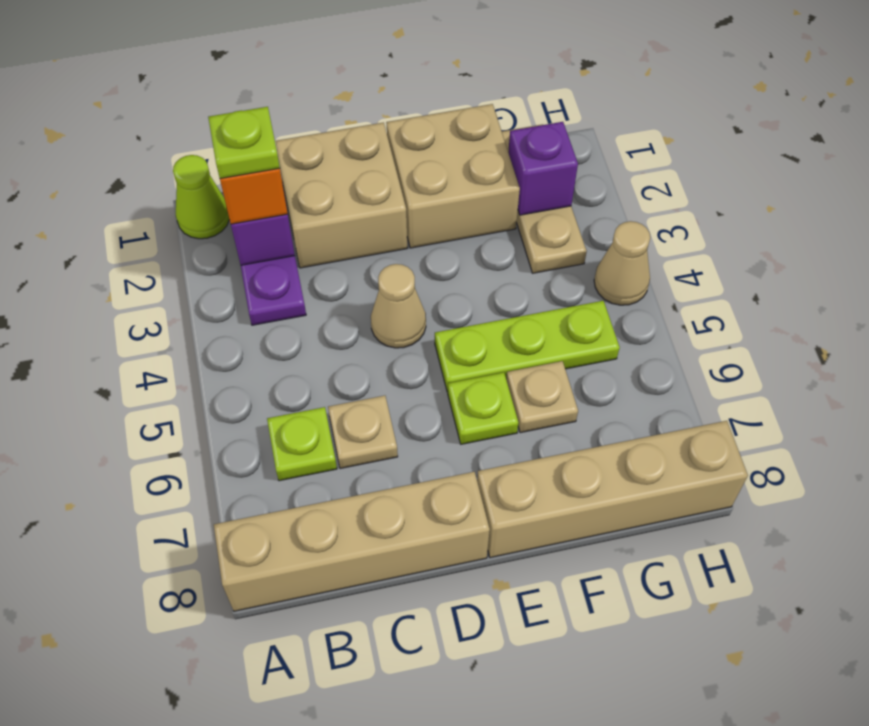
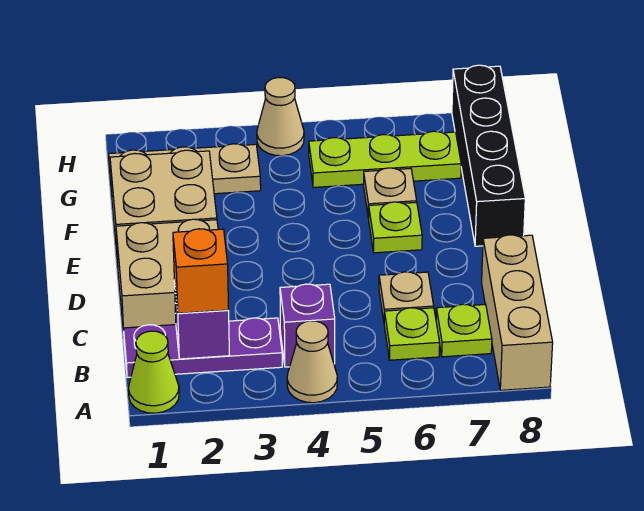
tan 1x4 brick [214,472,490,611] -> tan 1x3 brick [482,235,553,390]
lime 1x1 plate [208,107,280,179] -> lime 1x1 plate moved to [436,304,492,357]
tan 1x1 cone [371,264,426,348] -> tan 1x1 cone moved to [287,321,337,403]
lime 1x3 plate [435,301,620,392] -> lime 1x3 plate turned to [309,131,461,187]
tan 1x4 brick [477,421,748,558] -> black 1x4 brick [452,65,525,246]
purple 1x1 brick [508,122,578,215] -> purple 1x1 brick moved to [280,284,335,367]

